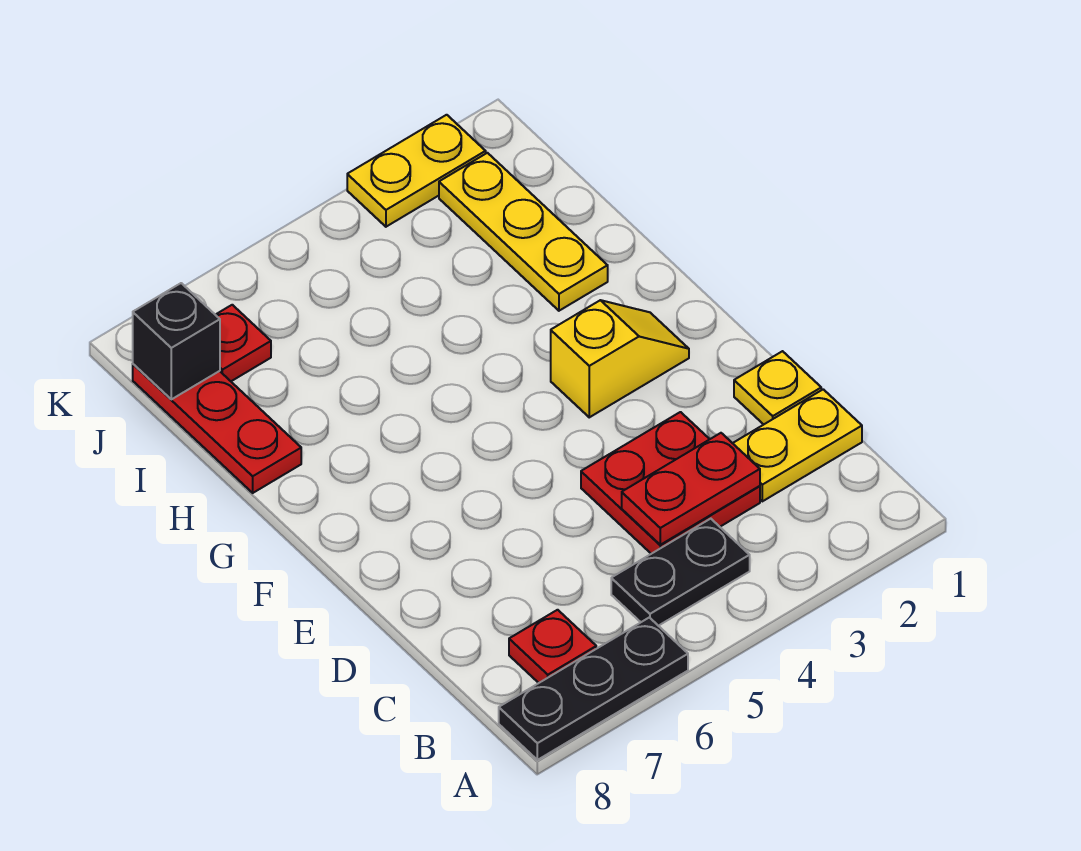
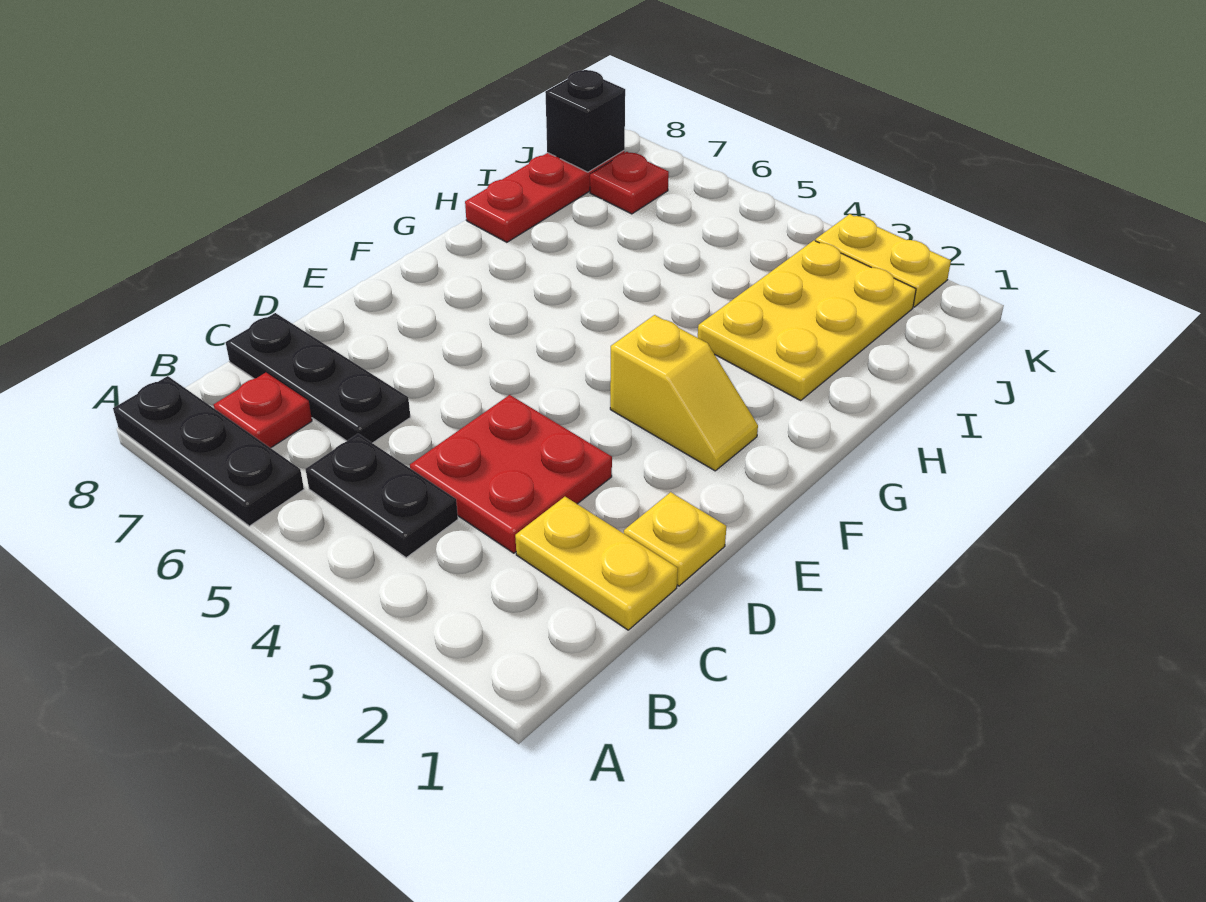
red 1x2 plate [622,433,760,545] -> none
none -> black 1x3 plate [226,313,410,443]
yellow 1x3 plate [439,153,608,311] -> yellow 2x3 plate [698,240,916,401]

